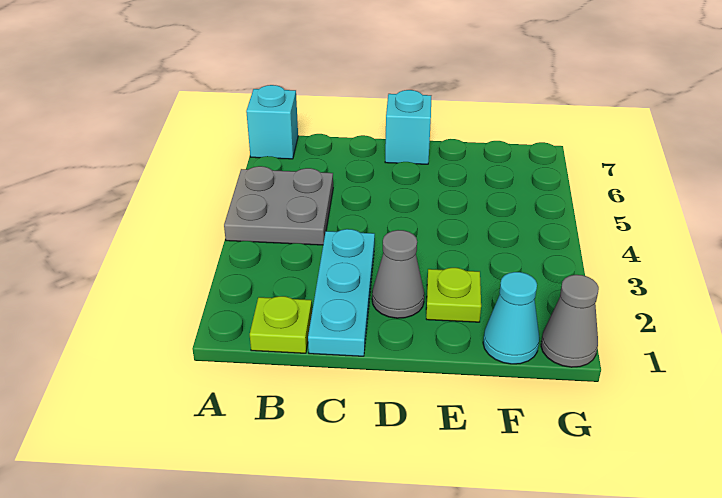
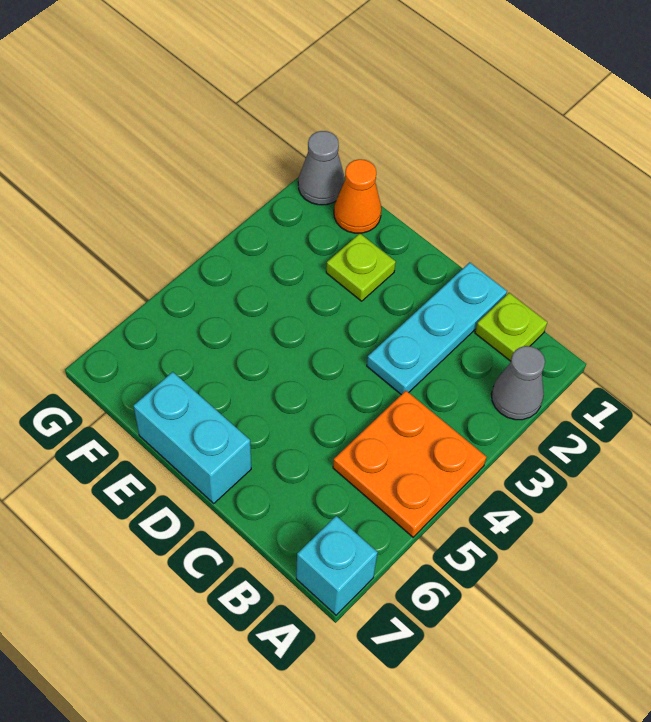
grey 2x2 plate [224,166,333,245] -> orange 2x2 plate [333,391,486,537]
grey 1x1 cone [372,230,424,318] -> grey 1x1 cone moved to [491,346,545,420]
cyan 1x1 brick [385,90,431,164] -> cyan 1x2 brick [133,372,251,503]
cyan 1x1 cone [483,272,539,364] -> orange 1x1 cone [334,159,381,233]

